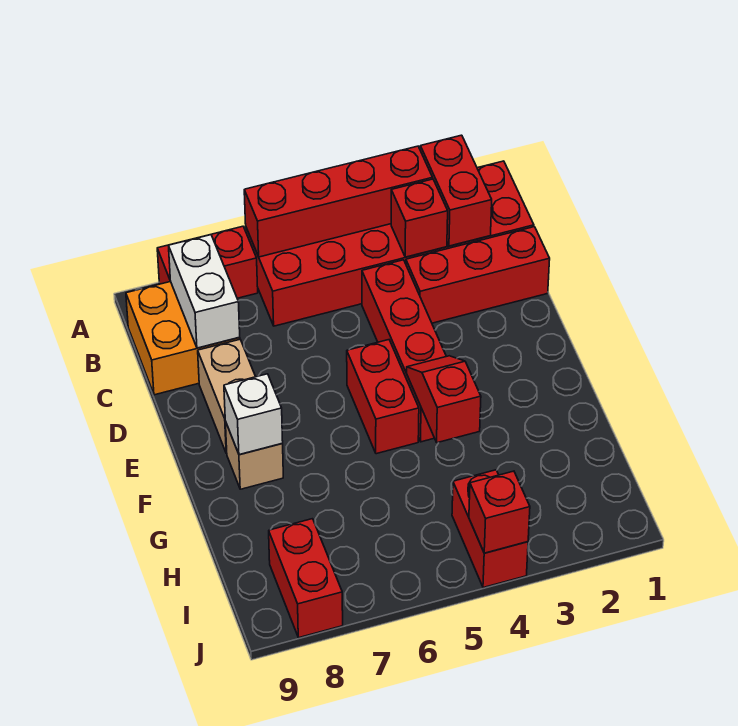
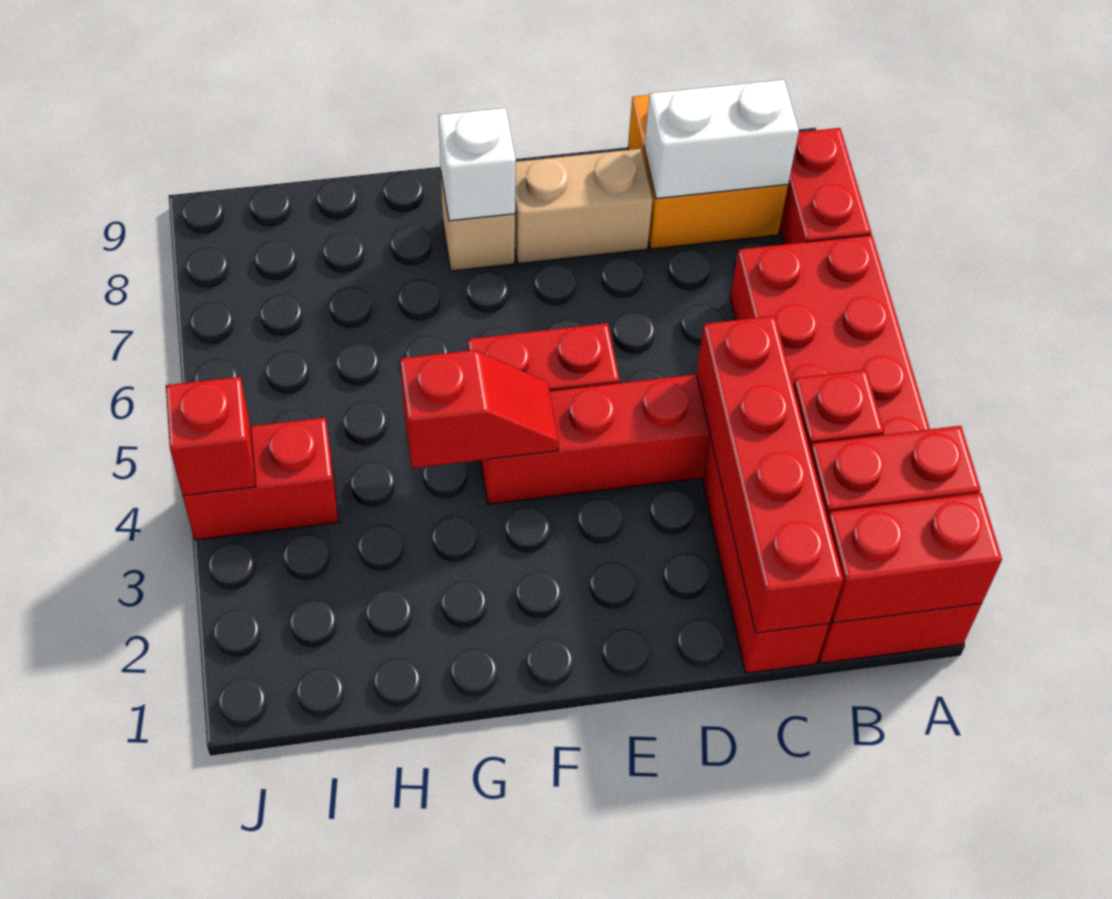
red 1x4 brick [244,146,433,257] -> red 1x4 brick moved to [696,316,843,633]
red 1x2 brick [269,519,343,638] -> red 1x2 brick moved to [828,493,1002,623]

